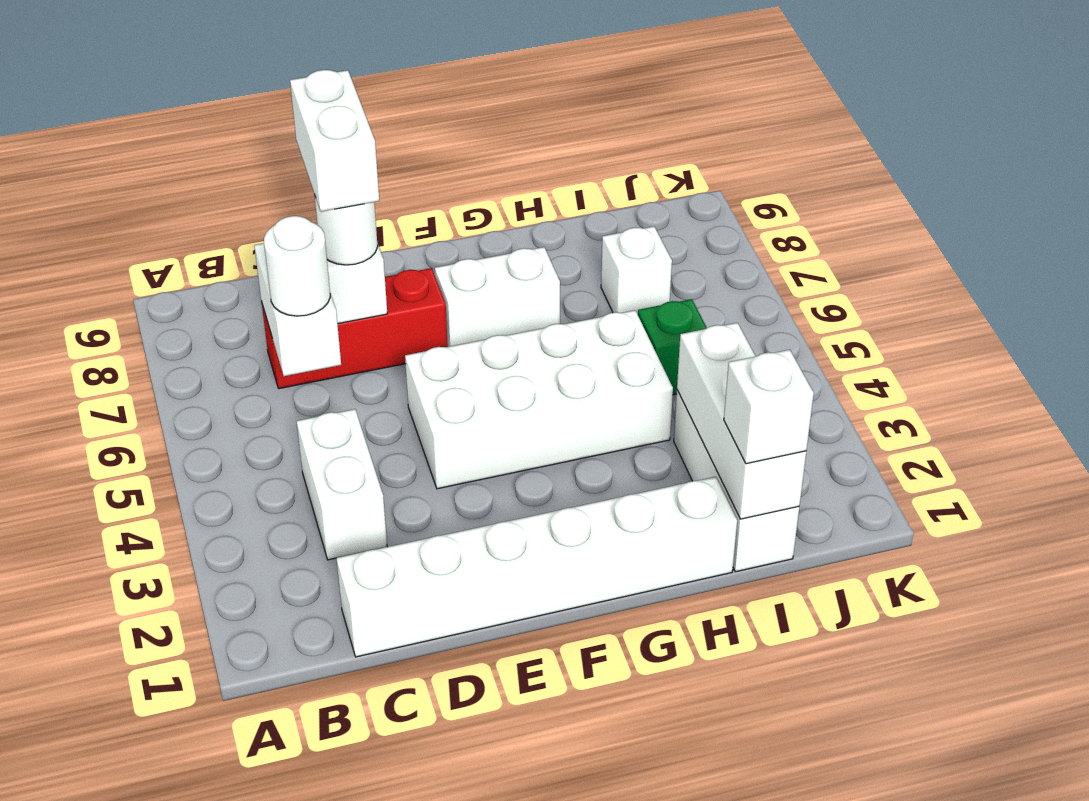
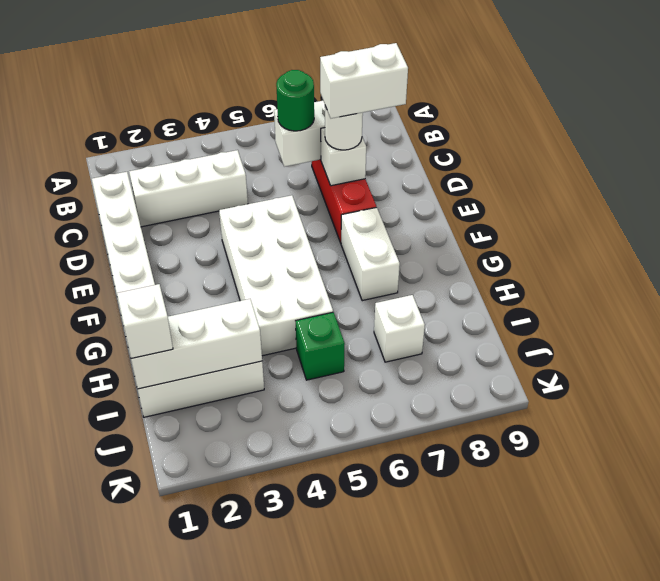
white 1x2 brick [297,409,387,560] -> white 1x3 brick [129,150,248,227]
white 1x1 round brick [264,216,330,316] -> green 1x1 round brick [276,70,314,131]

